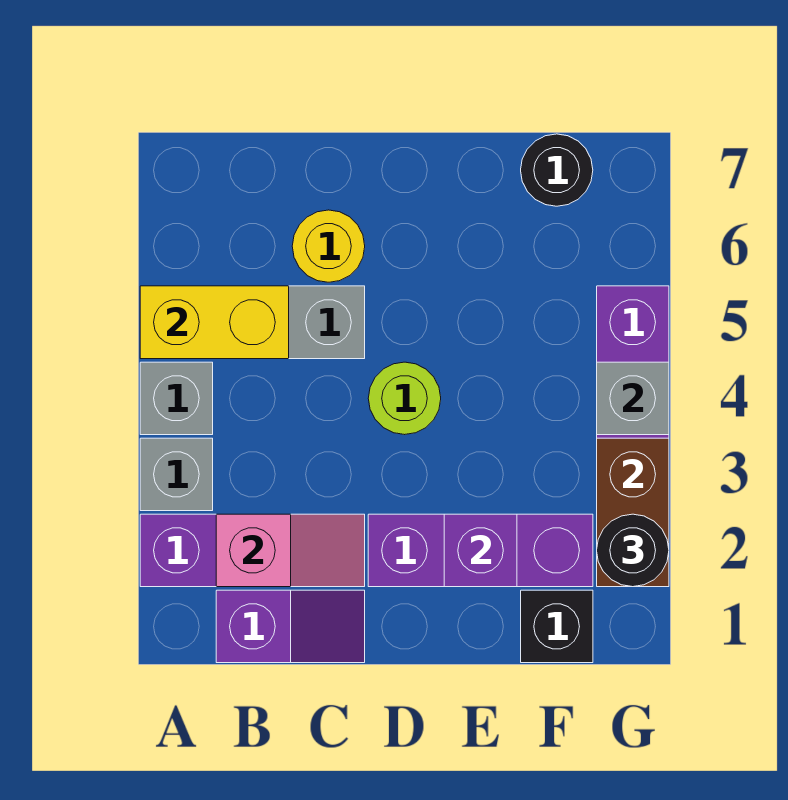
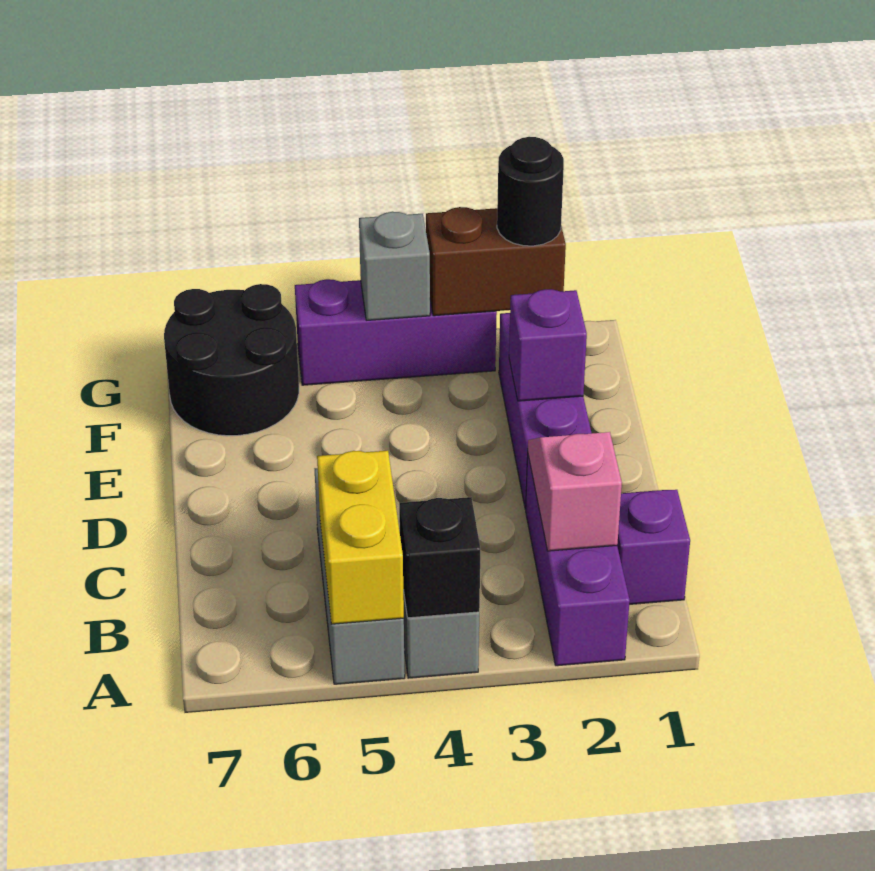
grey 1x1 brick [140,438,213,511] -> none
yellow 1x1 round brick [292,210,365,282] -> none
lime 1x1 round brick [368,362,441,435] -> none
black 1x1 brick [521,590,593,663] -> black 1x1 brick moved to [399,497,480,618]
black 1x1 round brick [521,134,593,206] -> black 2x2 round brick [164,284,299,436]

